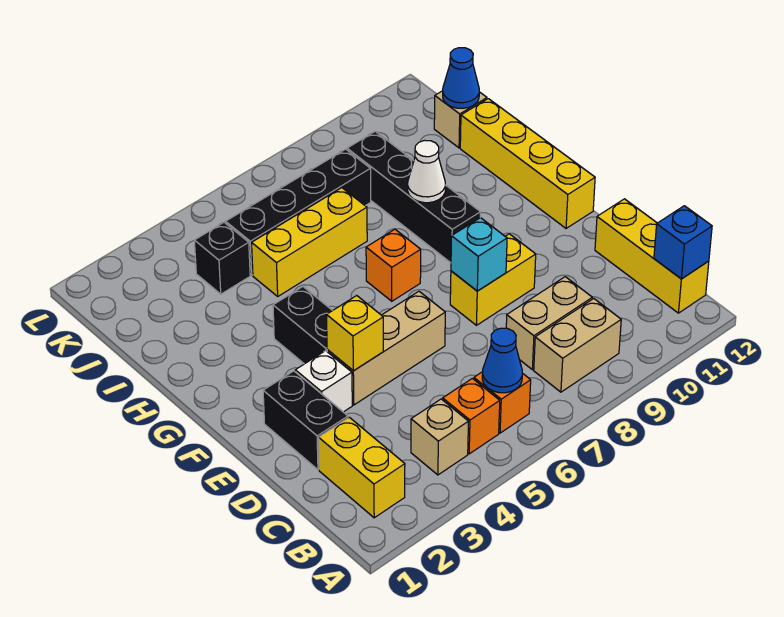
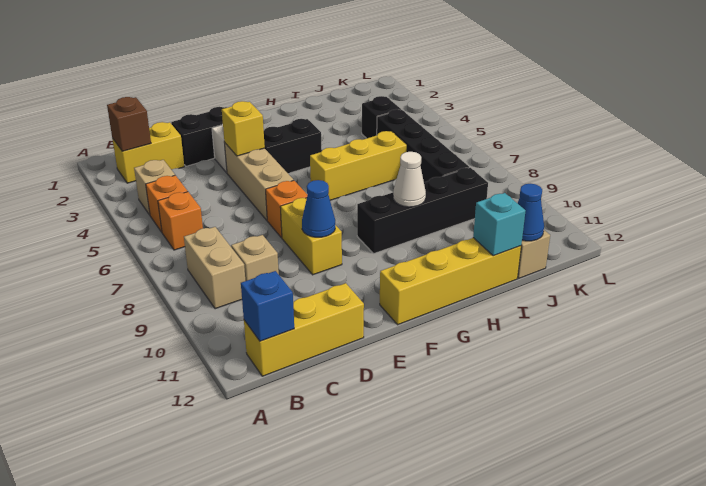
none -> brown 1x1 brick [107,97,151,151]
blue 1x1 cone [482,328,522,393] -> blue 1x1 cone moved to [302,180,335,237]
tan 1x2 brick [506,277,592,370] -> tan 1x1 brick [231,235,279,281]
cyan 1x1 brick [451,218,507,291] -> cyan 1x1 brick moved to [473,193,526,256]
orange 1x1 brick [366,229,421,301] -> orange 1x1 brick moved to [266,181,307,238]
yellow 1x3 brick [252,188,367,296] -> yellow 1x3 brick turned to [310,131,407,200]

